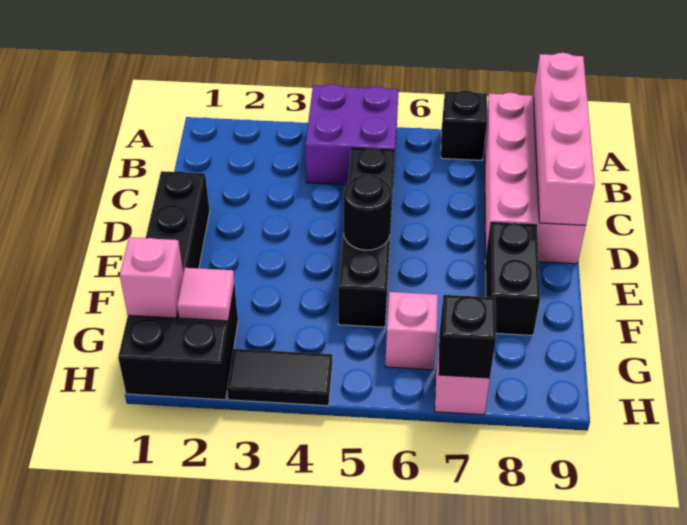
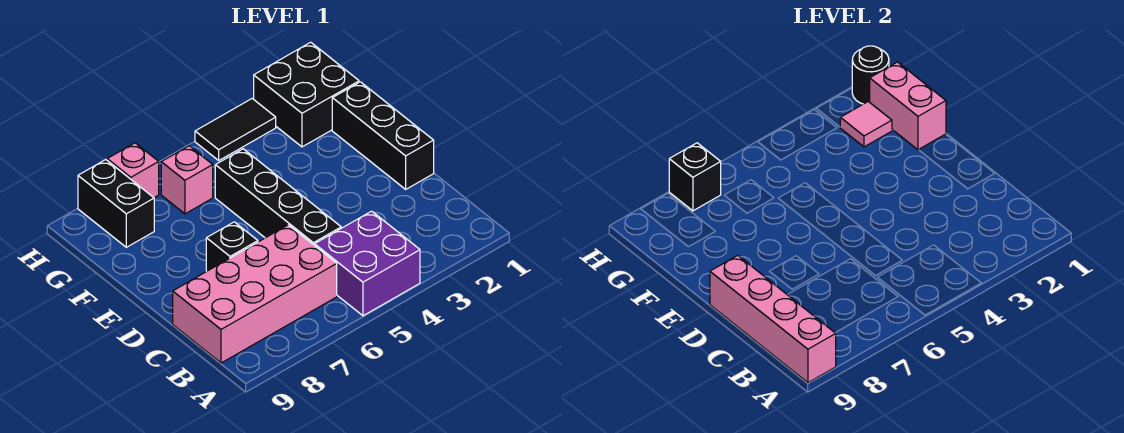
black 1x1 brick [441,90,487,160] -> black 1x1 brick moved to [206,222,258,271]
pink 2x4 brick [484,93,586,264] -> pink 2x4 brick turned to [173,225,337,363]
black 1x1 round brick [343,174,392,250] -> black 1x1 round brick moved to [852,46,889,104]
black 1x2 brick [485,223,540,335] -> black 1x2 brick moved to [78,160,154,247]
pink 1x1 brick [120,237,183,318] -> pink 1x2 brick [870,62,946,150]

